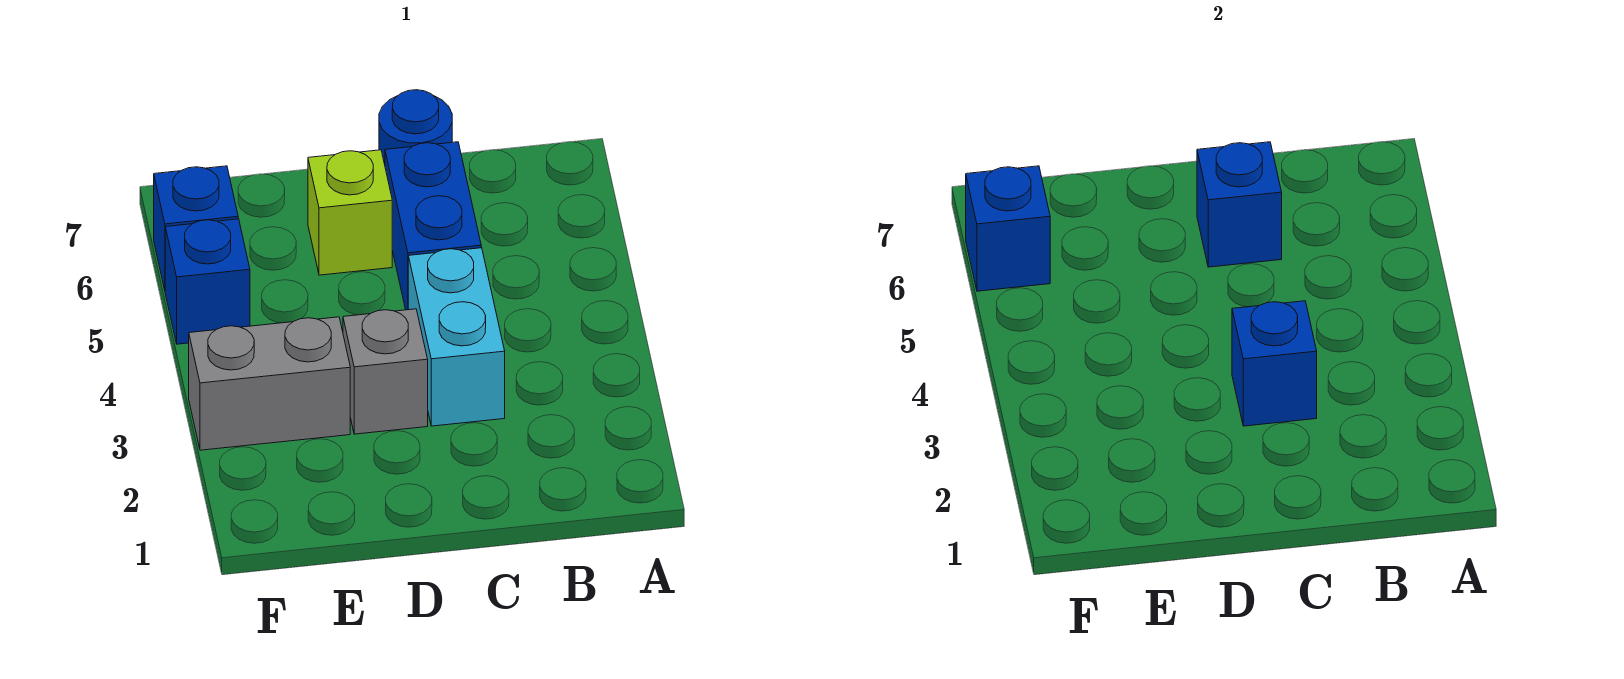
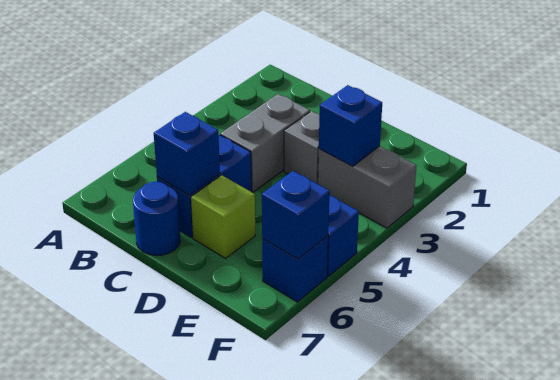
cyan 1x2 brick [408,248,505,426] -> grey 1x2 brick [220,94,310,192]
blue 1x1 brick [1232,301,1317,426] -> blue 1x1 brick moved to [319,85,382,166]

